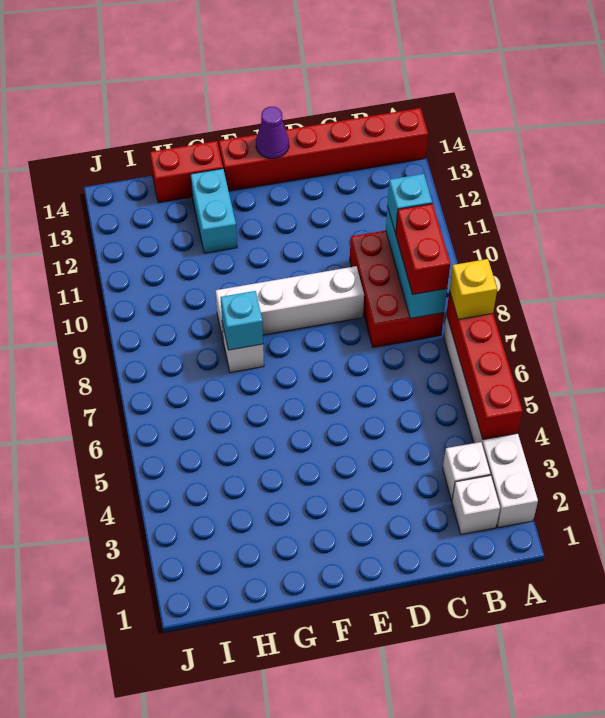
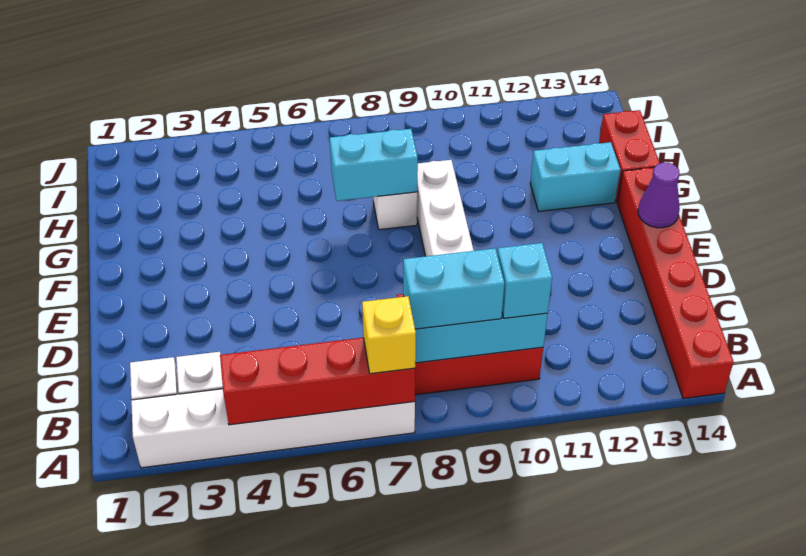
red 1x2 brick [396,204,450,295] -> cyan 1x2 brick [403,248,504,329]
cyan 1x1 brick [221,291,263,350] -> cyan 1x2 brick [330,129,418,201]

